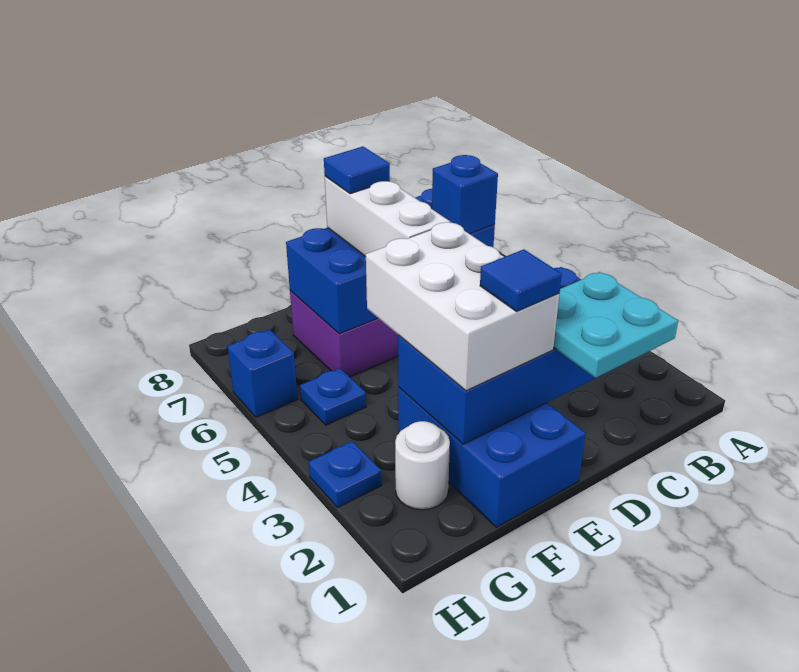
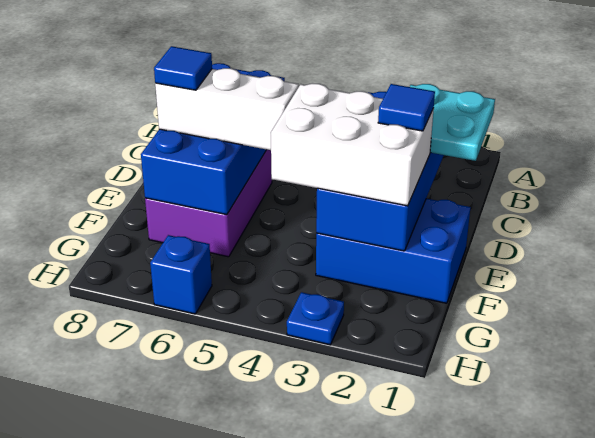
blue 1x1 brick [432,155,498,234] -> none
white 1x1 round brick [395,421,450,510] -> none
blue 1x1 plate [300,368,366,425] -> none

